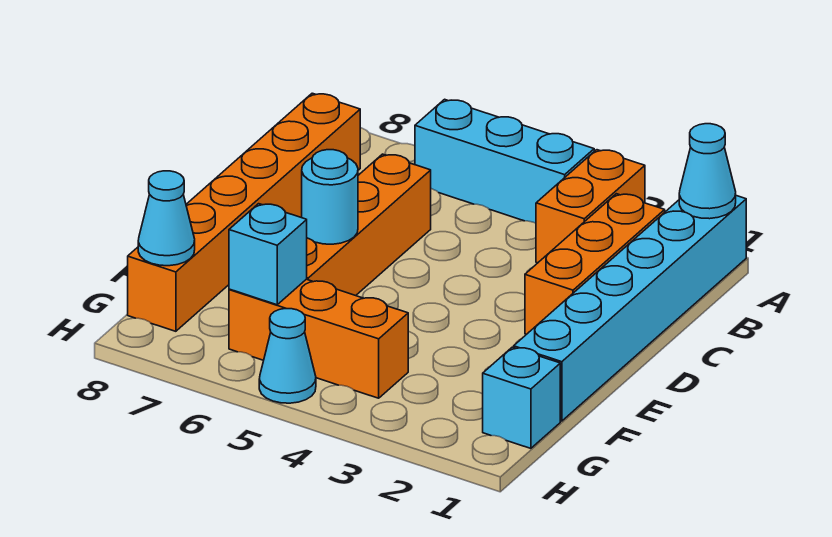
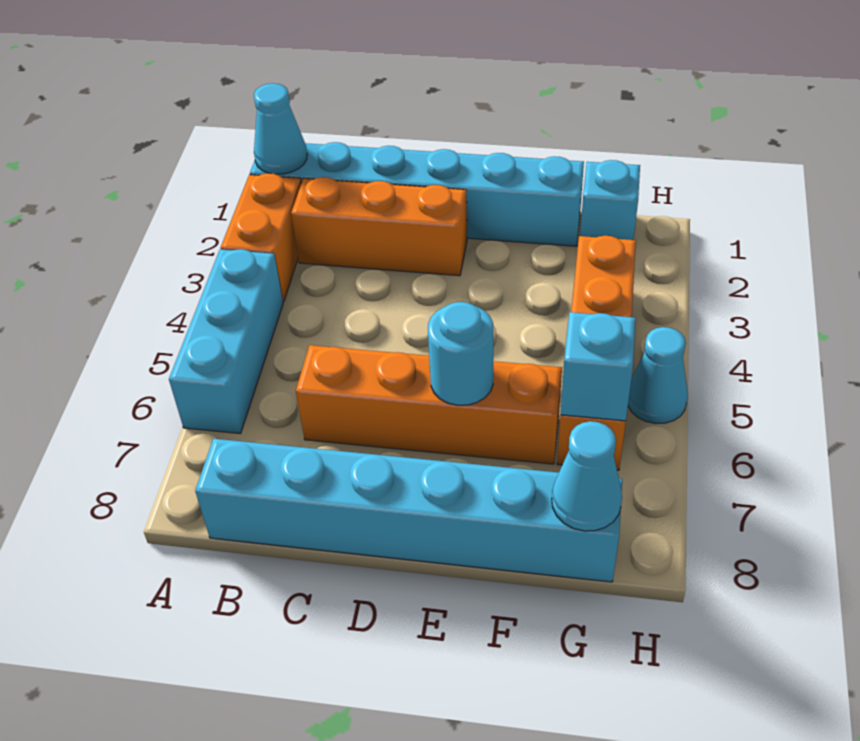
orange 1x2 brick [536,150,645,263] -> orange 1x2 brick turned to [221,173,301,302]
orange 1x6 brick [128,93,360,331] -> cyan 1x6 brick [195,439,622,582]
orange 1x3 brick [229,279,408,398] -> orange 1x4 brick [557,236,636,470]

